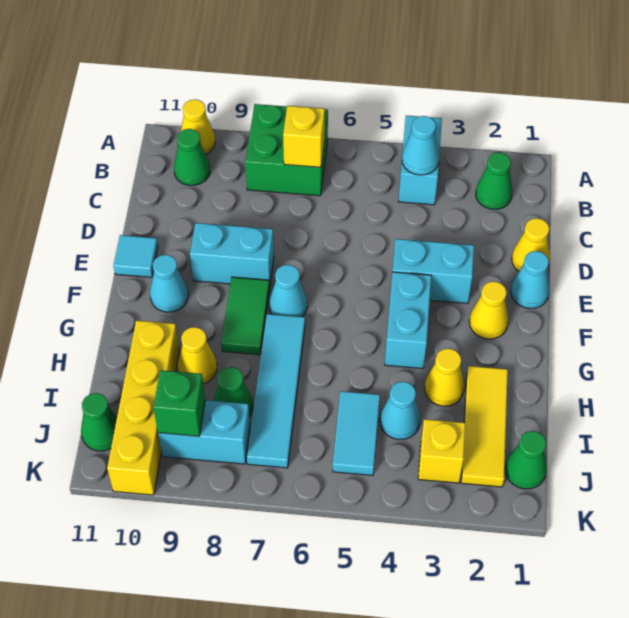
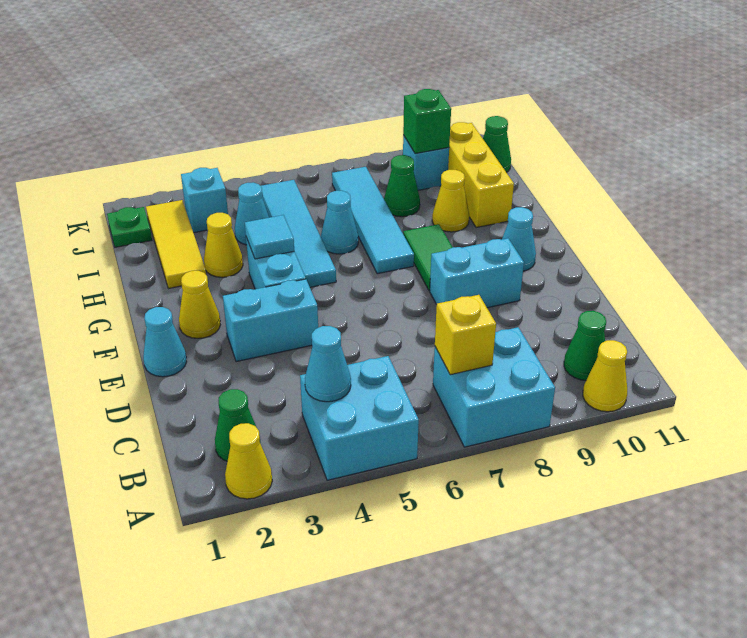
cyan 1x2 brick [399,116,442,205] -> cyan 2x2 brick [300,356,419,480]
green 2x2 brick [245,104,328,196] -> cyan 2x2 brick [433,327,555,447]
yellow 1x1 cone [512,218,550,271] -> yellow 1x1 cone moved to [225,423,272,499]
cyan 1x1 tile [113,235,158,277] -> cyan 1x1 tile moved to [245,215,294,259]
cyan 1x1 cone [269,265,307,317] -> cyan 1x1 cone moved to [321,191,358,254]
yellow 1x4 brick [107,320,179,495] -> yellow 1x3 brick [448,122,514,228]
cyan 1x2 tile [333,391,380,475] -> cyan 1x4 tile [261,180,336,287]
green 1x1 cone [505,431,547,489] -> green 1x1 plate [107,207,152,247]
yellow 1x1 brick [418,419,465,483] -> cyan 1x1 brick [181,168,228,233]
cyan 1x2 brick [158,400,250,464] -> cyan 1x1 brick [403,135,449,190]

